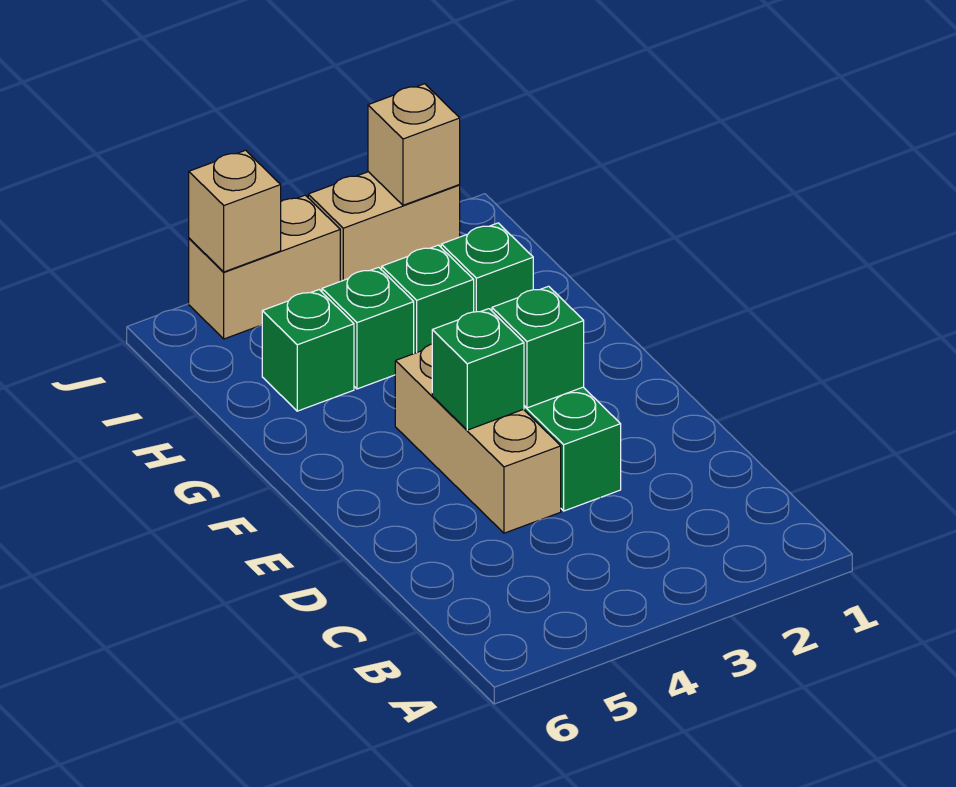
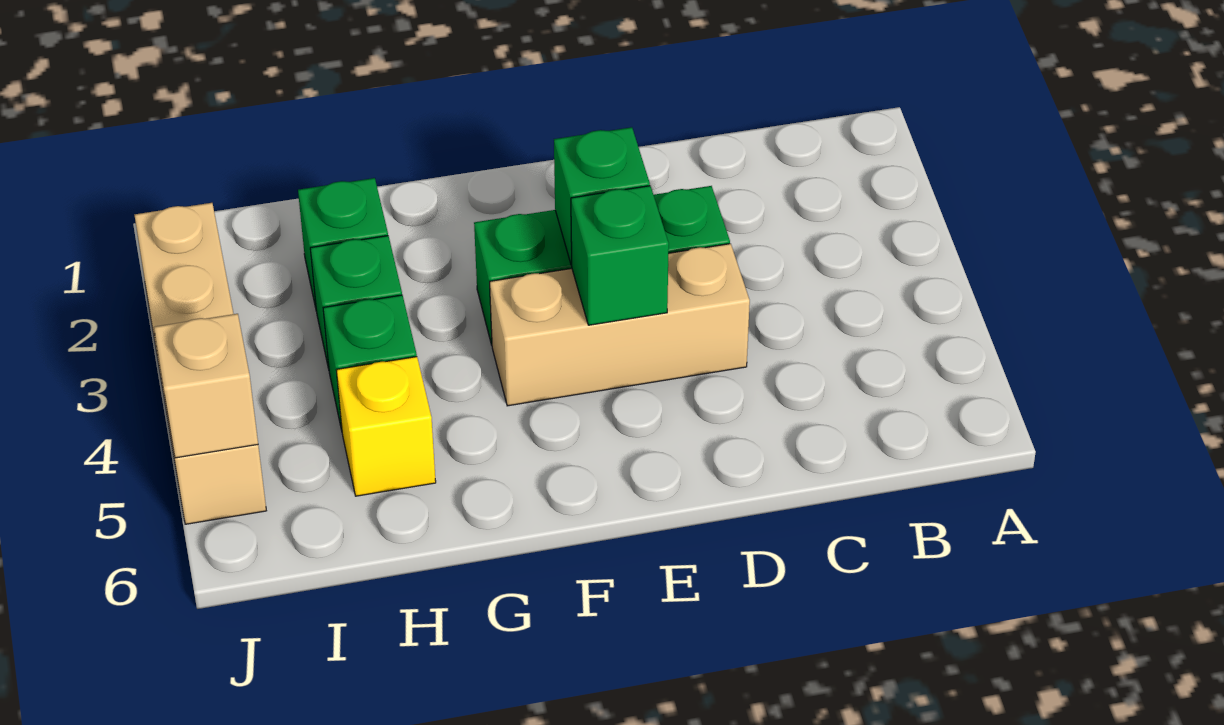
green 1x1 brick [262,290,354,411] -> yellow 1x1 brick [337,357,436,496]
tan 1x1 brick [368,84,460,205] -> none

